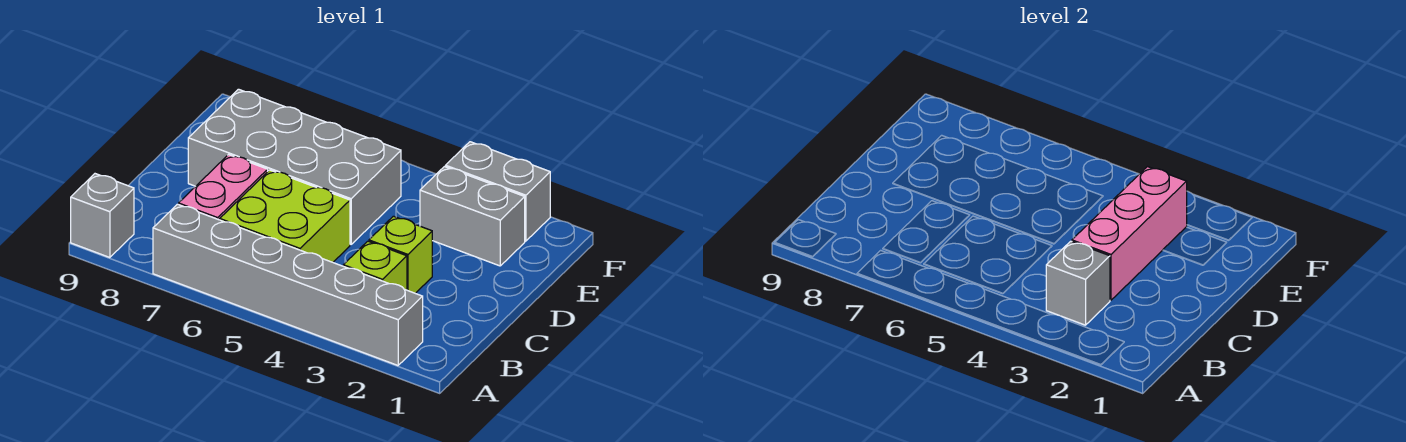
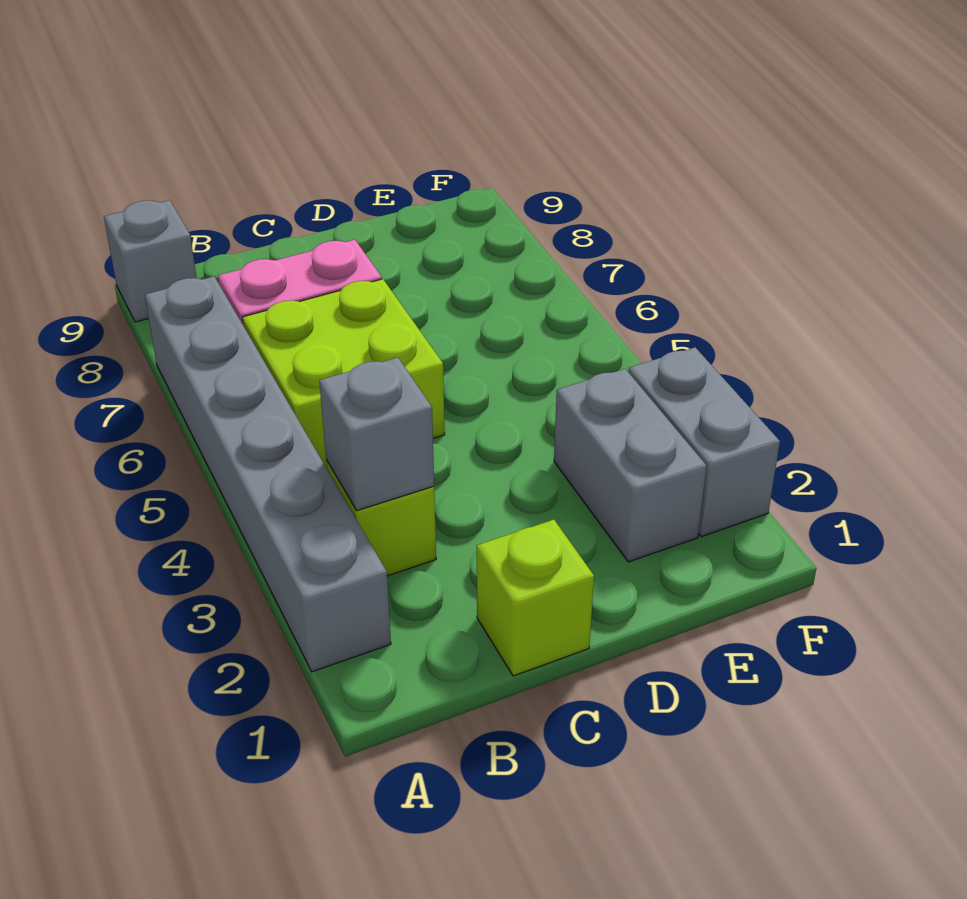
lime 1x1 brick [369,216,432,293] -> lime 1x1 brick moved to [477,520,594,676]
pink 1x3 brick [1072,167,1187,300] -> none
grey 2x4 brick [188,89,401,244] -> none

